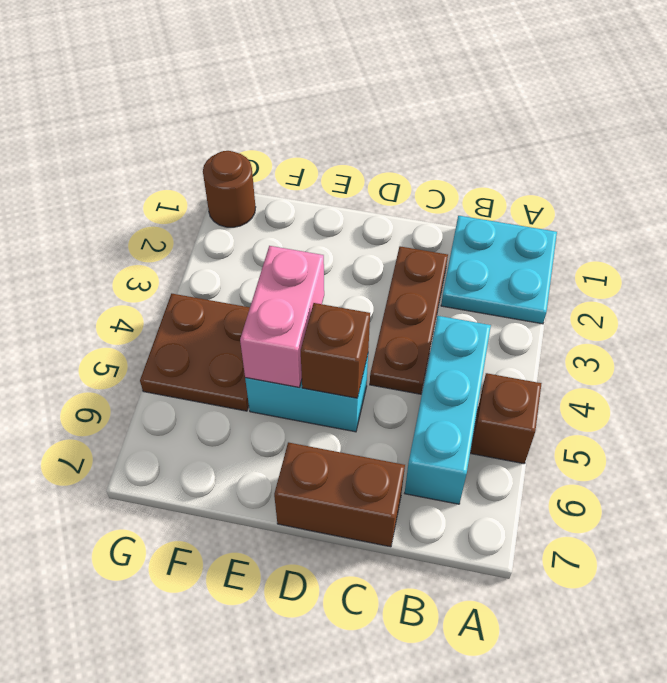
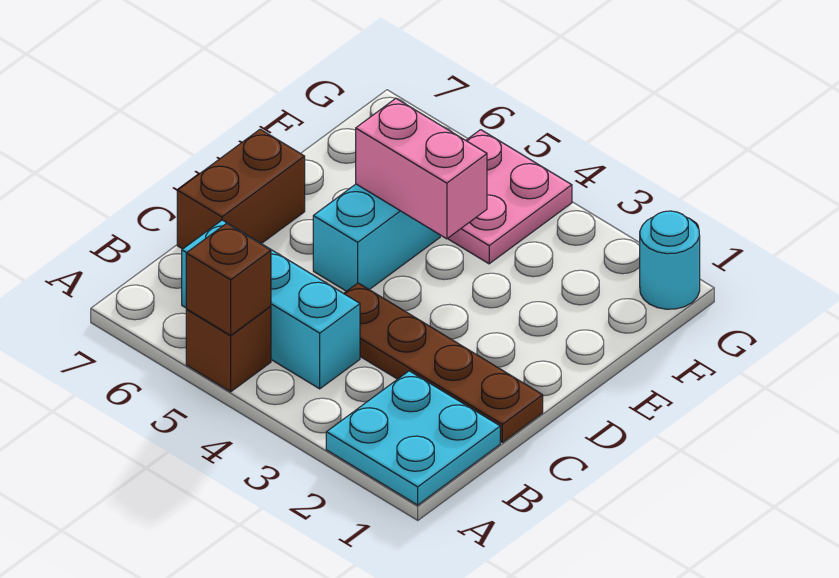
brown 1x3 plate [370,246,448,394] -> brown 1x4 plate [344,283,543,442]
brown 1x1 brick [301,303,370,398] -> brown 1x1 brick moved to [186,223,271,335]
brown 2x2 plate [140,294,250,411] -> pink 2x2 plate [448,130,572,264]
brown 1x1 round brick [203,151,256,227] -> cyan 1x1 round brick [640,211,700,309]

